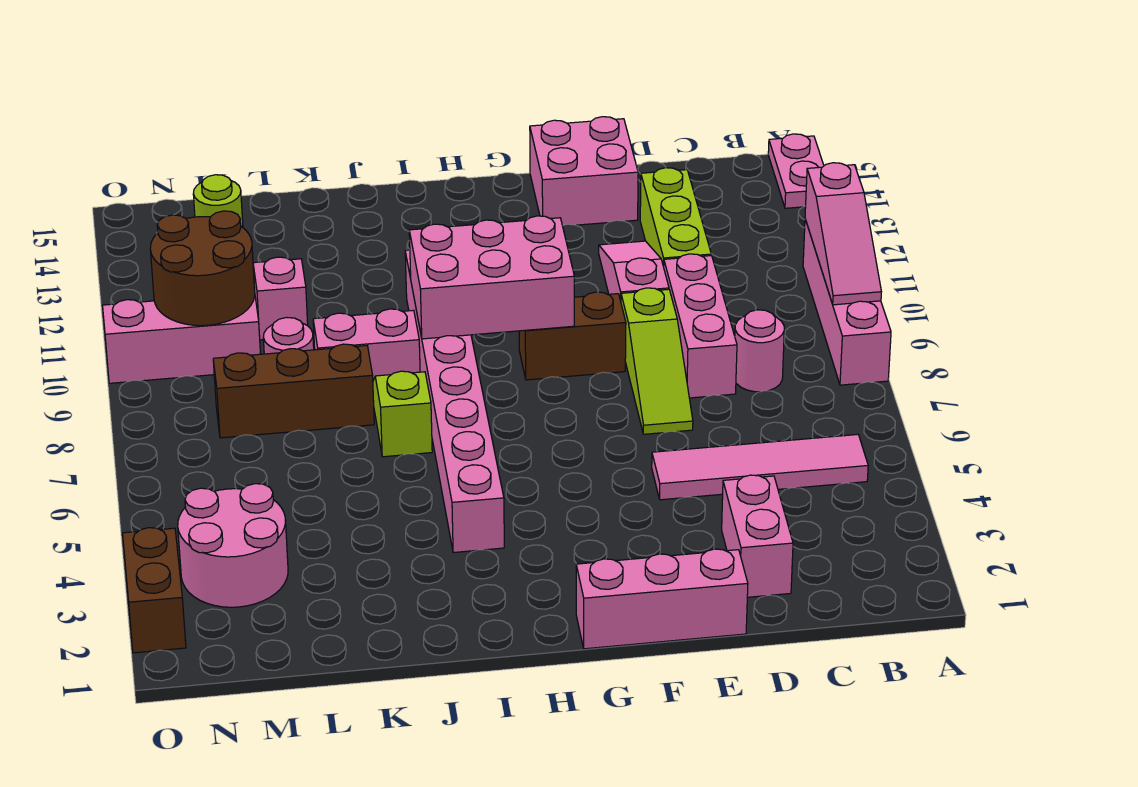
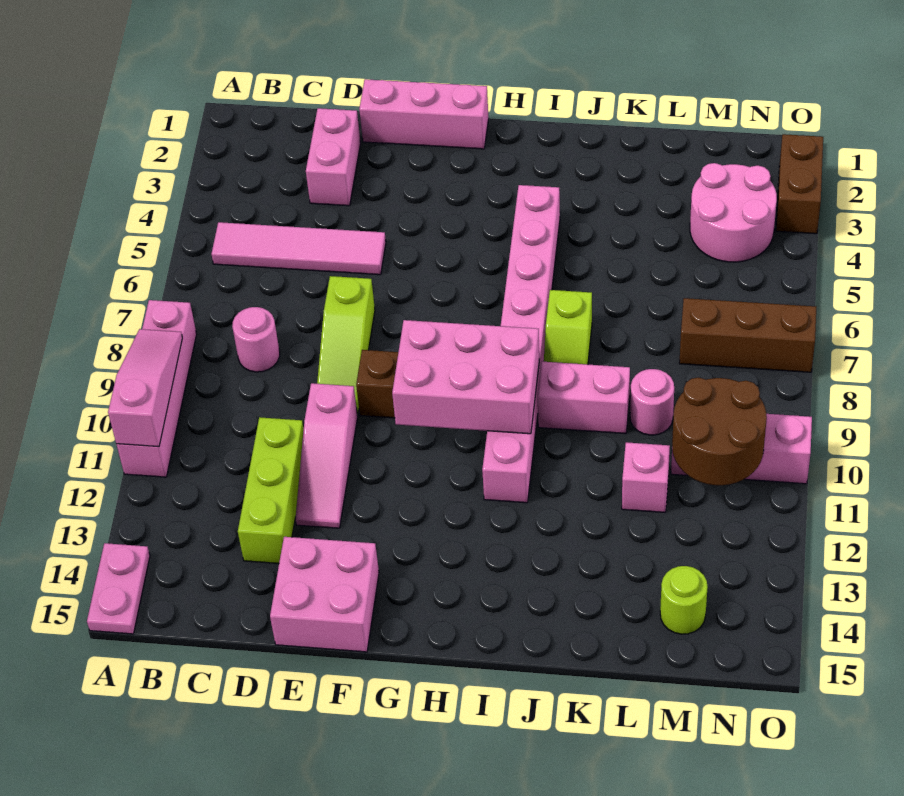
pink 1x3 brick [664,254,737,398] -> none
lime 1x3 slope [621,288,693,434] -> lime 1x3 slope turned to [317,276,375,415]
brown 1x3 brick [213,344,374,438] -> brown 1x3 brick moved to [679,298,816,372]

